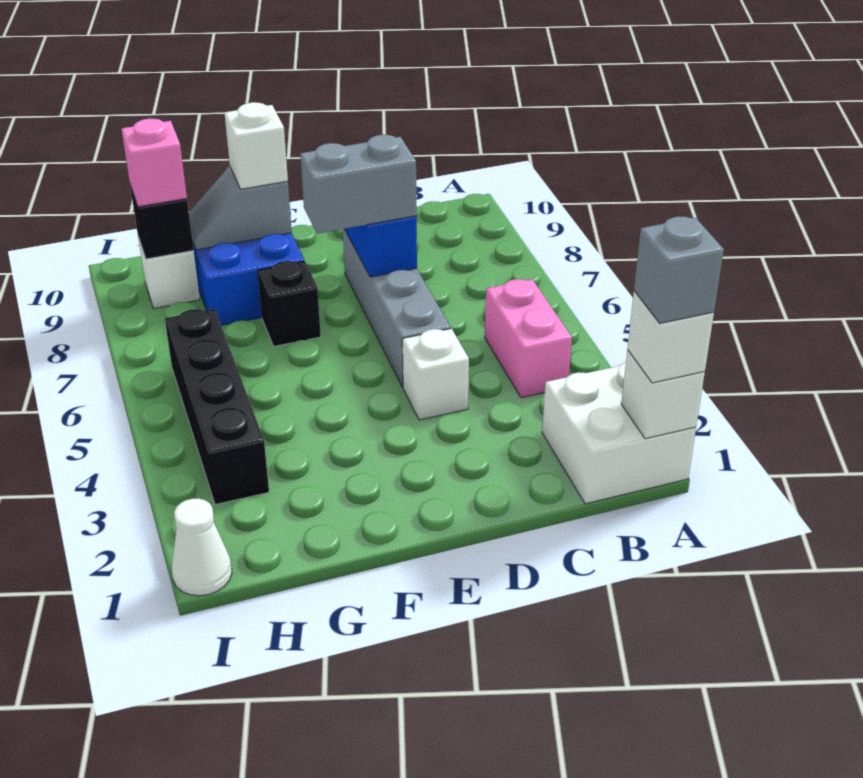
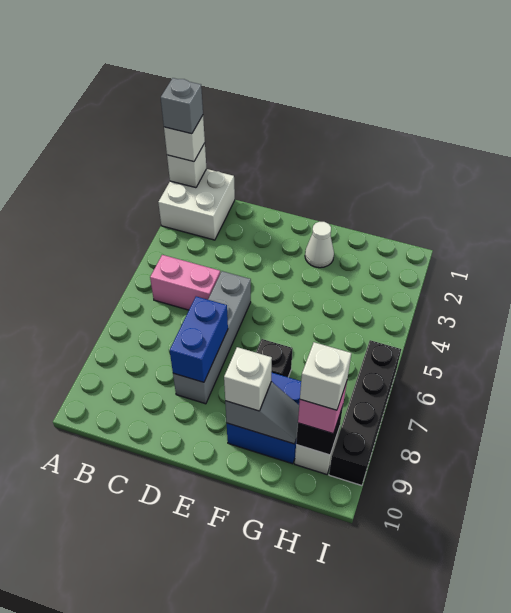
pink 1x2 brick [485,279,572,398] -> pink 1x2 brick turned to [150,255,220,310]
white 1x1 brick [402,329,469,420] -> white 1x1 brick moved to [300,342,351,410]
grey 1x2 brick [300,135,417,234] -> none
black 1x4 brick [165,309,269,505] -> black 1x4 brick moved to [329,340,401,486]
white 1x1 cone [172,499,232,596] -> white 1x1 cone moved to [305,222,334,268]

